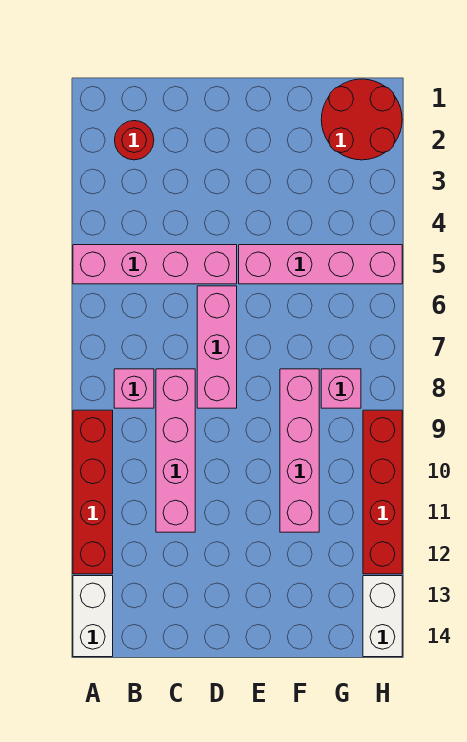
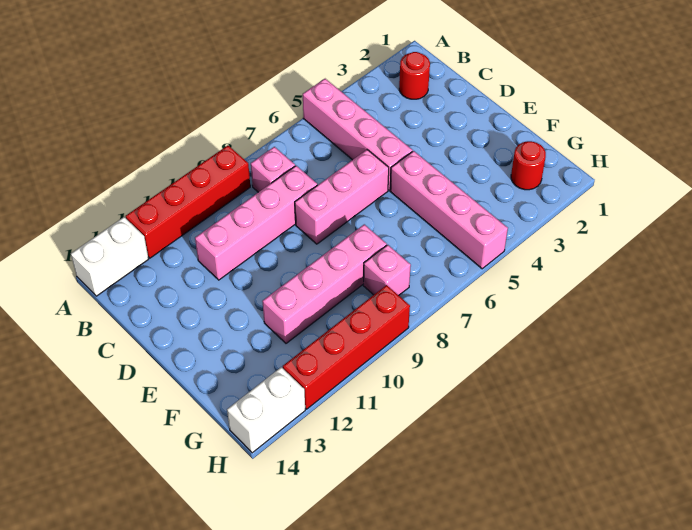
red 2x2 round brick [321,79,402,160] -> red 1x1 round brick [511,141,546,190]

